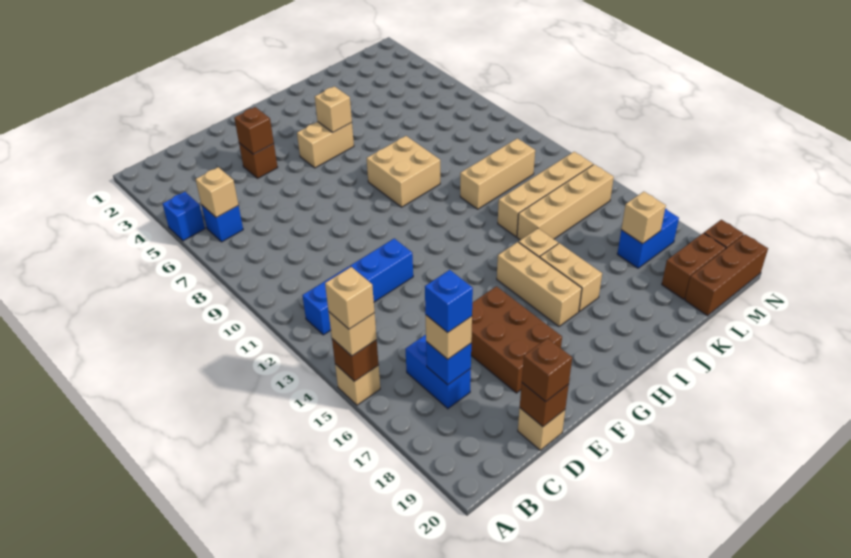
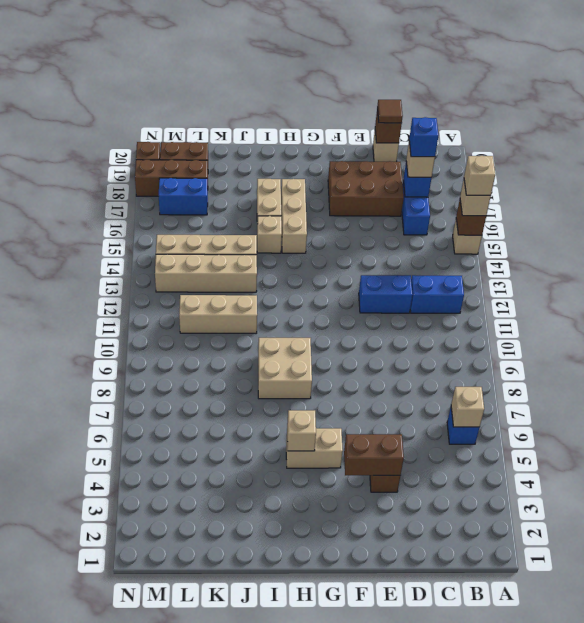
blue 1x1 brick [163,192,205,241] -> none
brown 1x1 brick [522,338,572,402] -> brown 1x1 tile [377,100,403,123]
brown 1x1 brick [234,107,274,154] -> brown 1x2 brick [344,434,404,475]
brown 2x3 brick [471,286,562,393] -> brown 2x3 brick turned to [328,161,404,216]
tan 1x1 brick [621,192,666,244] -> none
brown 1x3 brick [685,234,768,316] -> brown 1x3 brick moved to [135,160,208,196]

